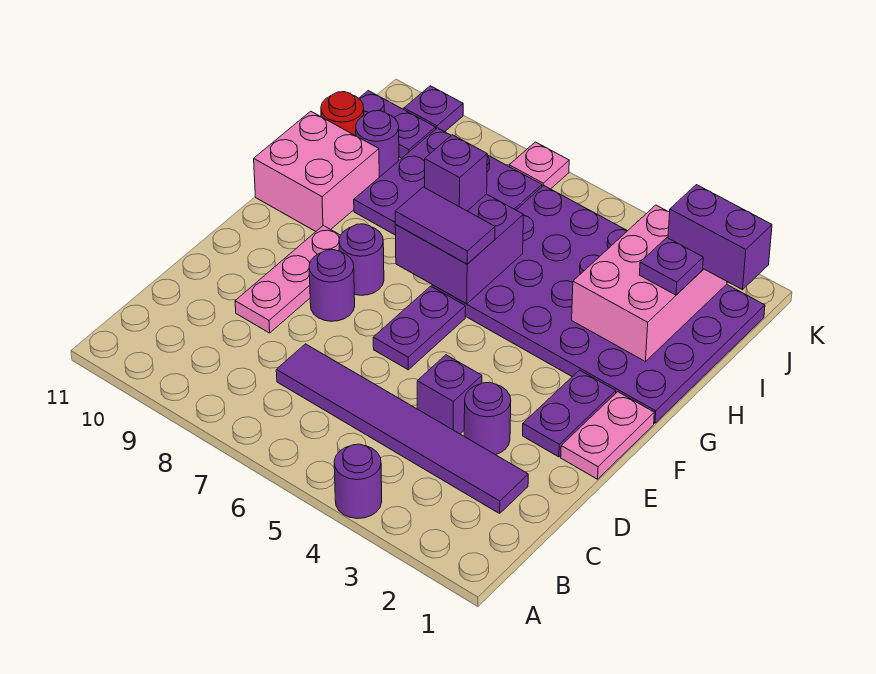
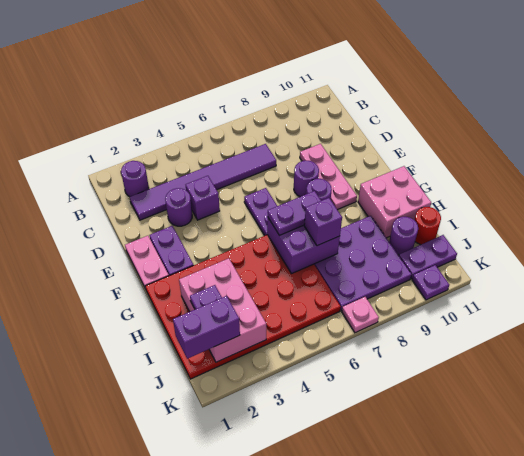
purple 1x1 round brick [334,444,382,519] -> purple 1x1 round brick moved to [121,161,149,197]
purple 4x6 plate [432,186,765,423] -> red 4x6 plate [145,235,341,379]
purple 1x2 tile [395,187,495,264] -> purple 1x2 plate [268,191,321,235]

